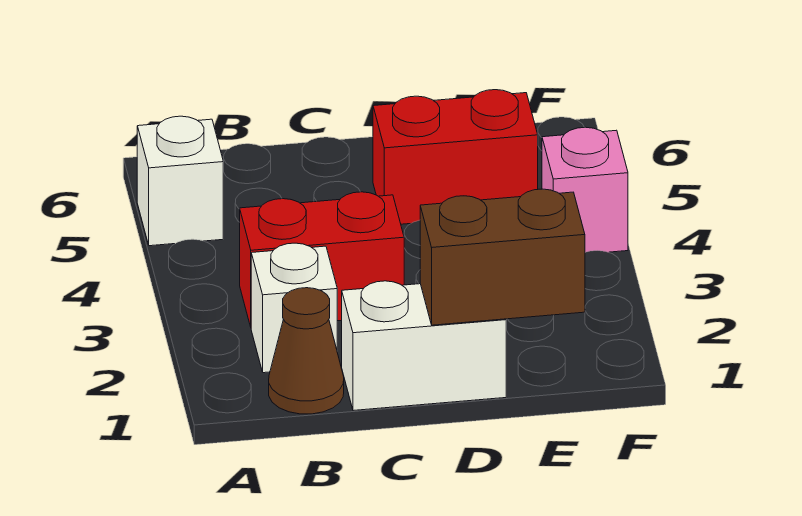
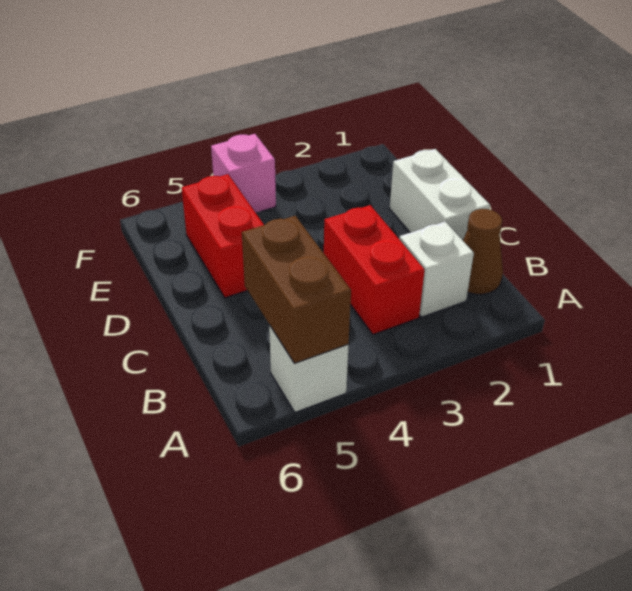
brown 1x2 brick [420,189,585,325] -> brown 1x2 brick moved to [242,216,351,363]

